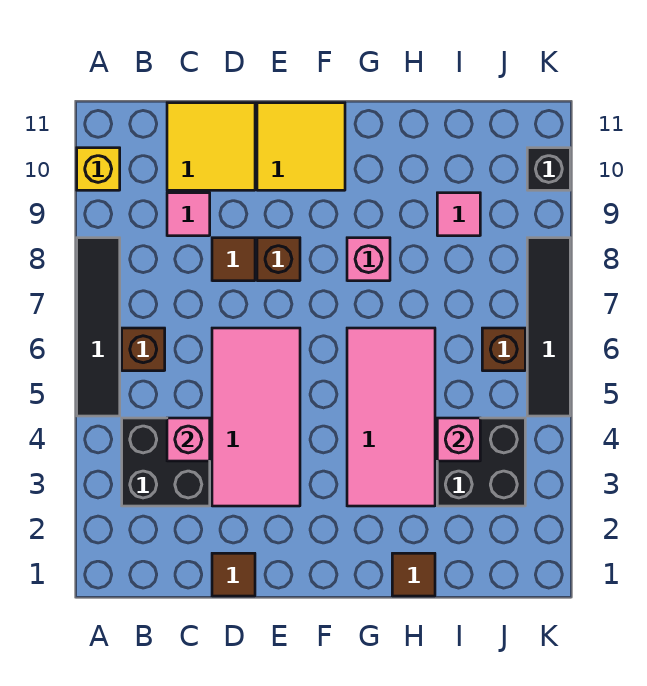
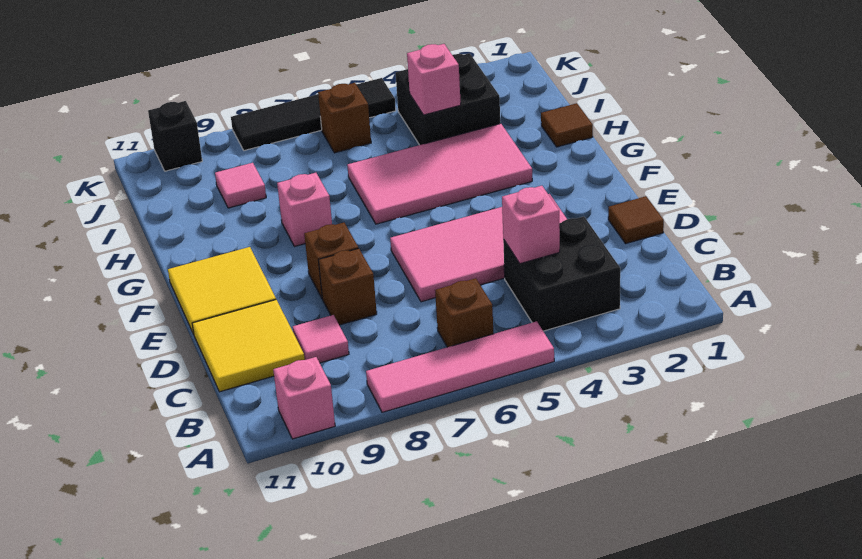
black 1x4 tile [77,238,120,416] -> pink 1x4 tile [366,321,554,412]
yellow 1x1 brick [77,148,120,190] -> pink 1x1 brick [273,357,335,439]
brown 1x1 tile [212,238,255,281] -> brown 1x1 brick [318,248,377,325]

